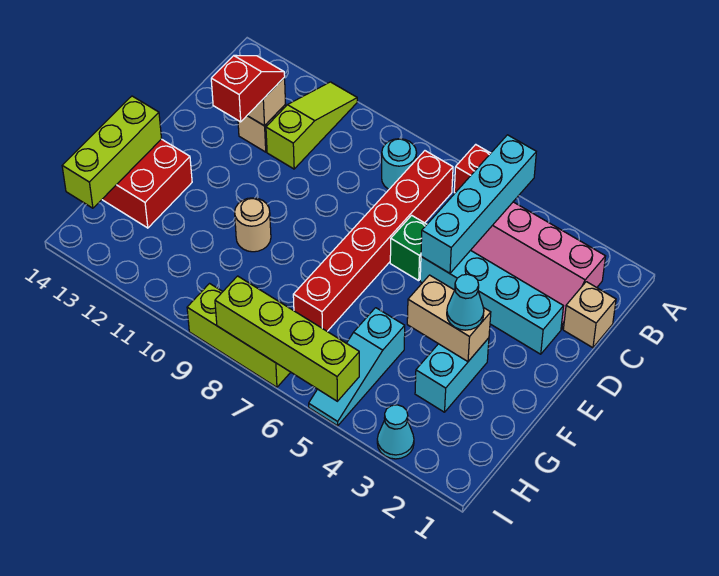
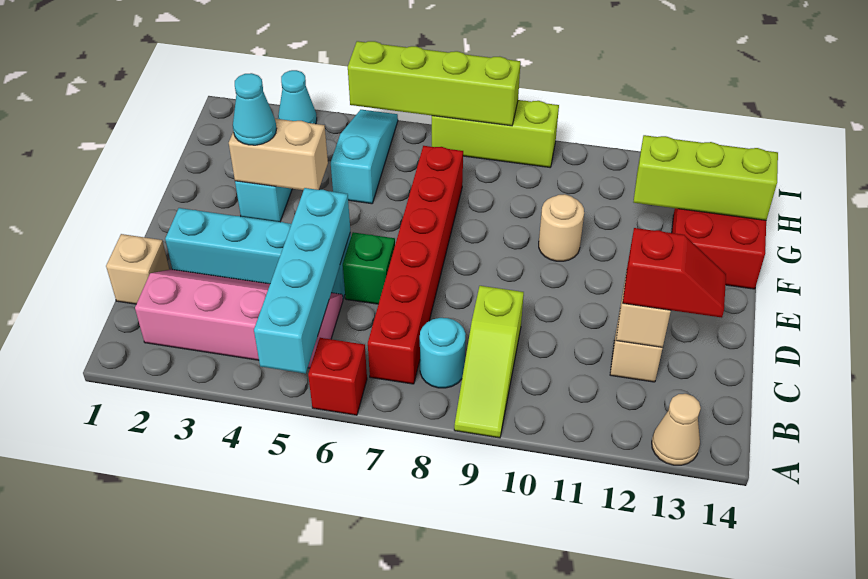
lime 1x3 slope [266,82,357,169] -> lime 1x3 slope moved to [454,286,524,438]
none -> tan 1x1 cone [652,394,701,465]
red 1x2 slope [211,55,285,122] -> red 1x2 slope turned to [623,228,726,318]
lime 1x3 brick [62,96,162,208] -> lime 1x3 brick turned to [634,135,778,220]

